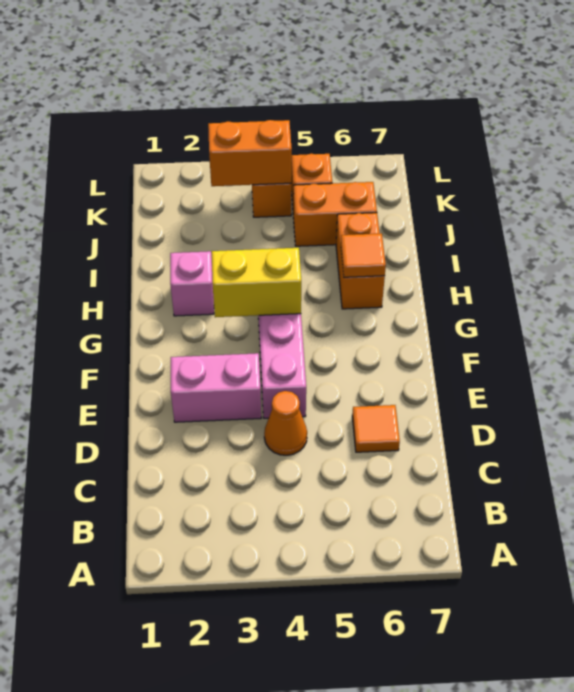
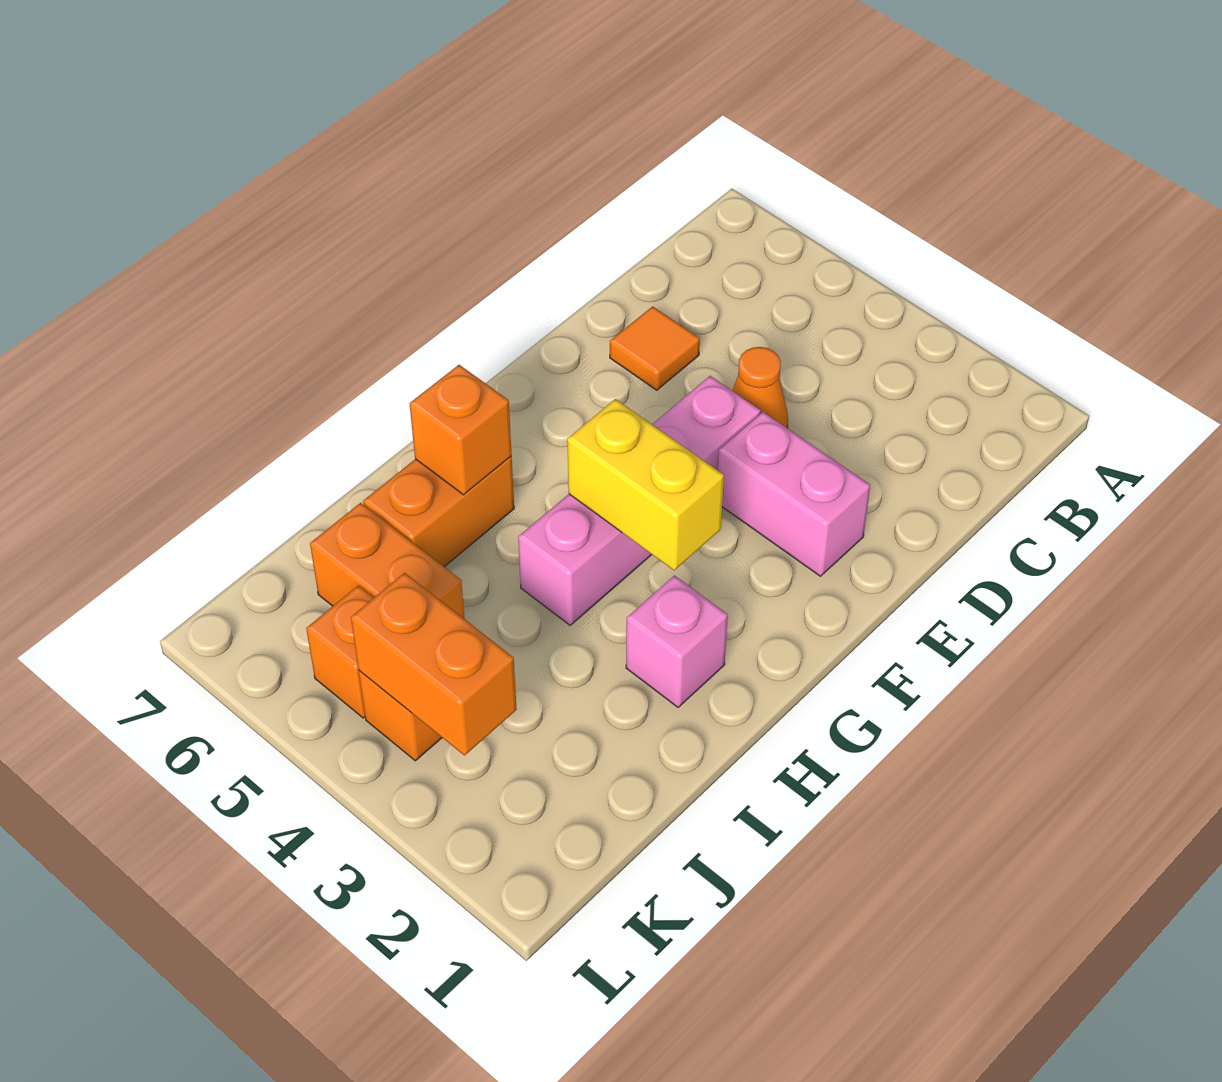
orange 1x1 tile [341,233,386,277] -> orange 1x1 brick [410,365,512,495]

